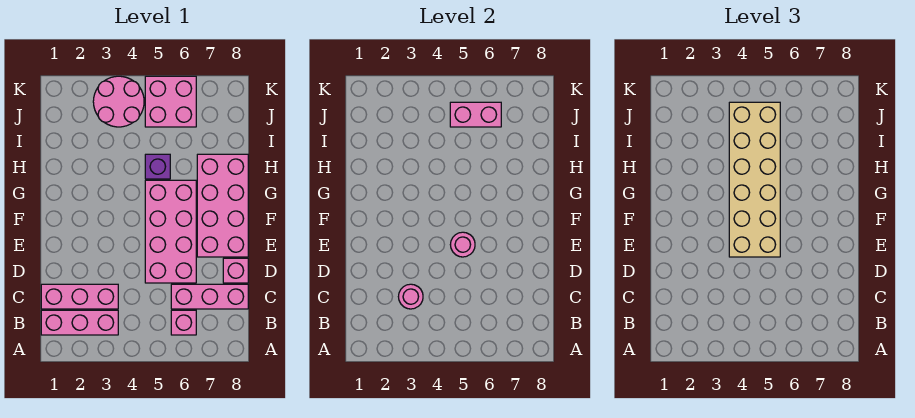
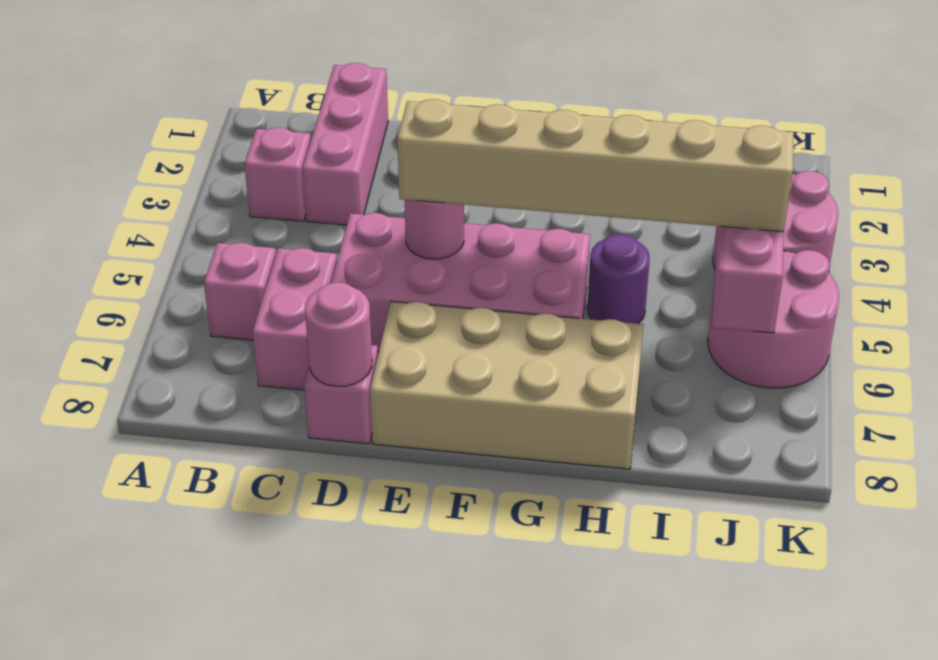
pink 1x3 brick [41,310,118,335] -> pink 1x1 brick [244,127,311,221]
pink 1x1 round brick [398,284,423,309] -> pink 1x1 round brick moved to [305,282,372,386]
pink 1x3 brick [171,284,248,309] -> pink 1x2 brick [253,248,337,390]
tan 2x6 brick [729,102,780,257] -> tan 1x6 brick [397,99,794,232]
pink 2x4 brick [197,154,248,257] -> tan 2x4 brick [370,301,644,469]
purple 1x1 brick [145,154,170,179] -> purple 1x1 round brick [587,234,650,324]
pink 2x2 brick [145,76,196,127] -> pink 2x2 round brick [708,250,839,388]

